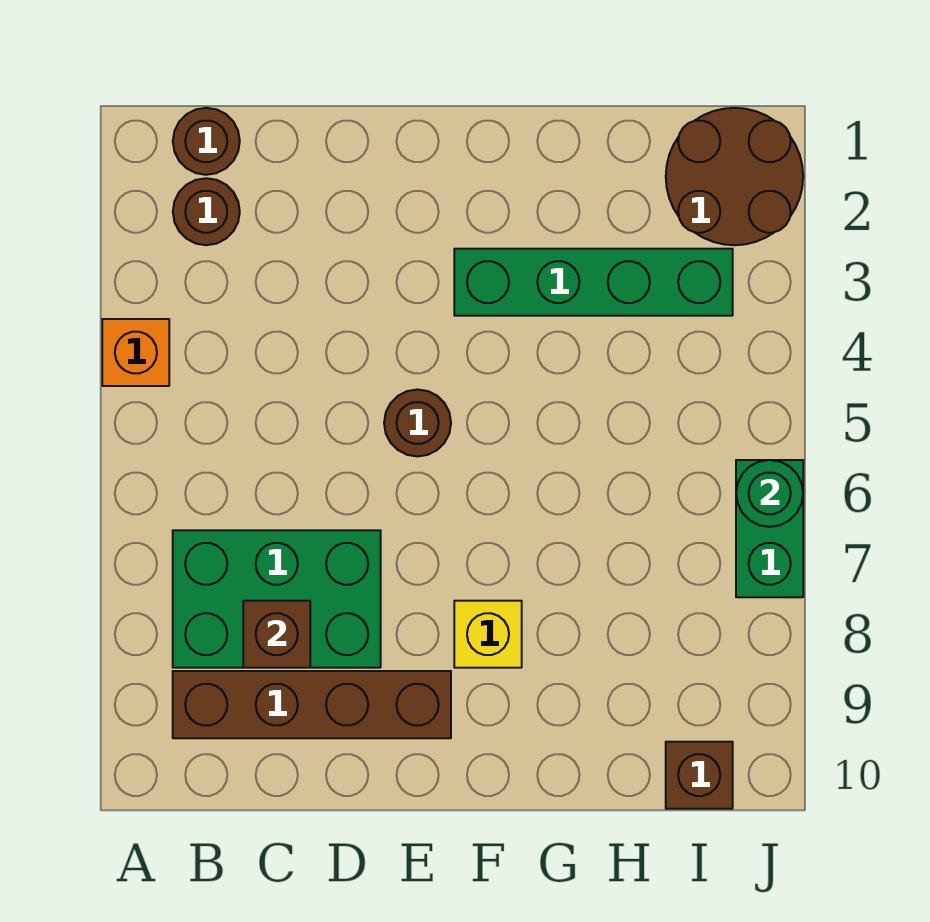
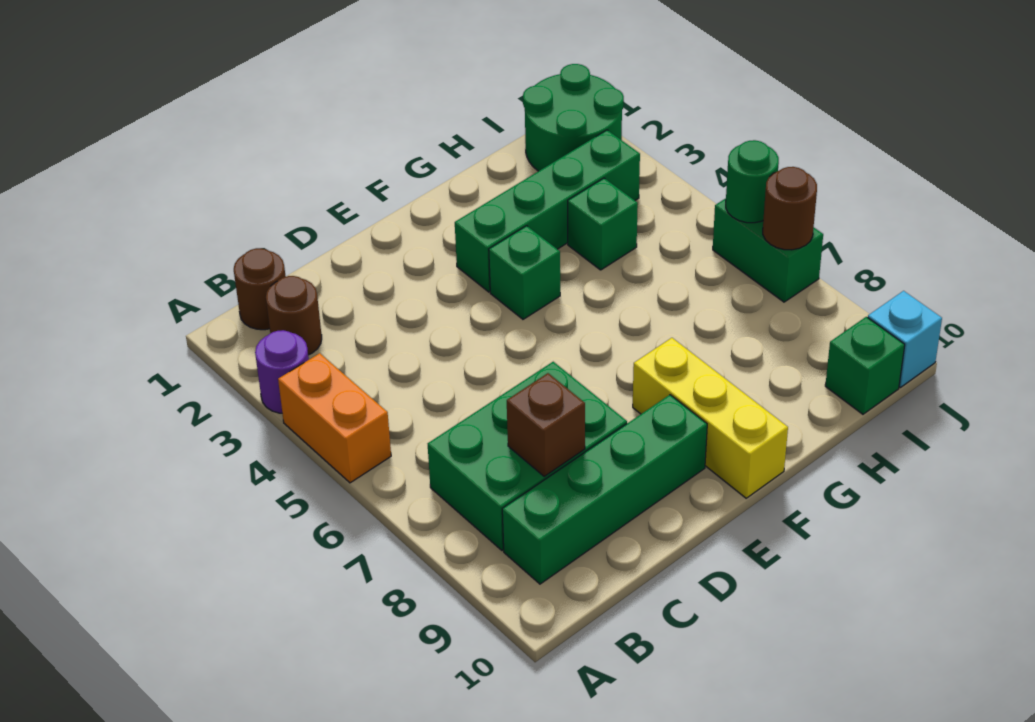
none -> purple 1x1 round brick [255,330,309,413]
orange 1x1 brick [102,319,169,386] -> orange 1x2 brick [278,353,391,483]
brown 1x4 brick [173,671,451,738] -> green 1x4 brick [502,395,707,584]
brown 1x1 round brick [384,390,451,456] -> brown 1x1 round brick moved to [763,167,817,250]
none -> green 1x1 brick [489,226,560,319]
yellow 1x1 brick [454,601,522,668] -> yellow 1x3 brick [633,338,788,498]
none -> green 1x1 brick [568,178,638,270]
brown 2x2 round brick [666,108,803,245] -> green 2x2 round brick [523,64,624,171]
brown 1x1 brick [666,742,733,809] -> green 1x1 brick [825,317,905,414]
none -> cyan 1x1 brick [868,291,942,387]

